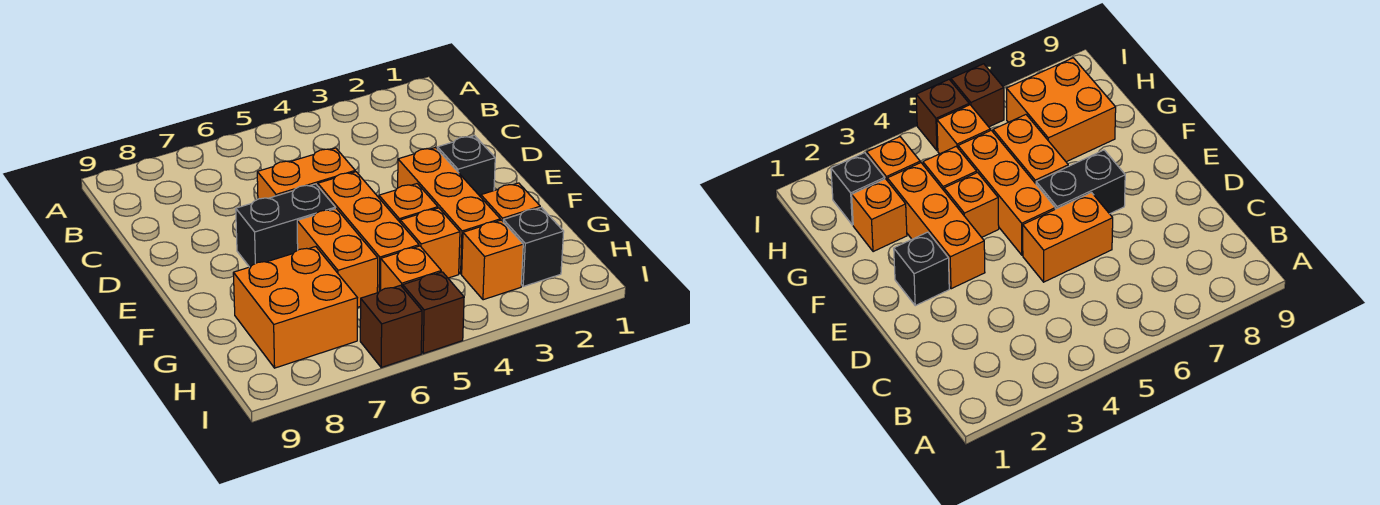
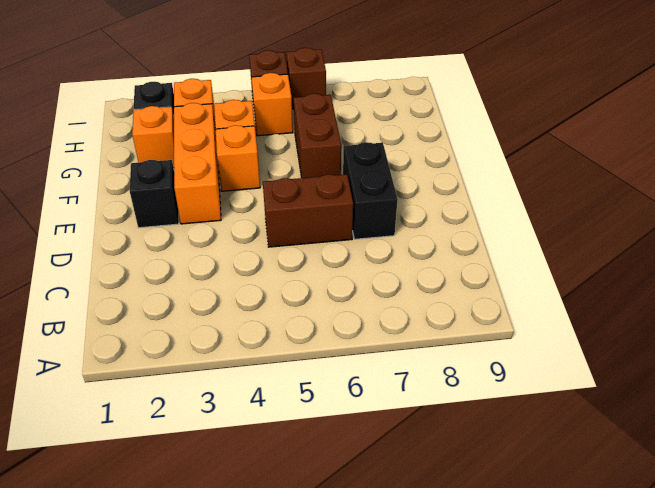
orange 1x2 brick [257,148,355,199] -> brown 1x2 brick [263,174,353,247]
orange 1x3 brick [318,172,419,293] -> none
black 1x2 brick [236,184,335,267] -> black 1x2 brick turned to [343,142,398,239]
orange 1x2 brick [297,209,378,307] -> brown 1x2 brick [294,94,341,178]
orange 2x2 brick [233,247,357,368] -> none

